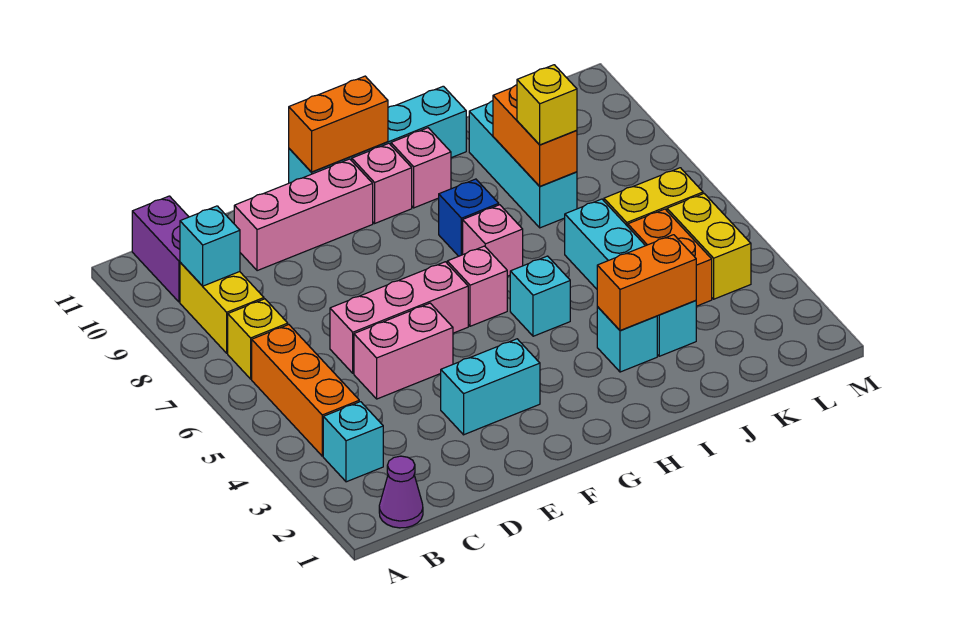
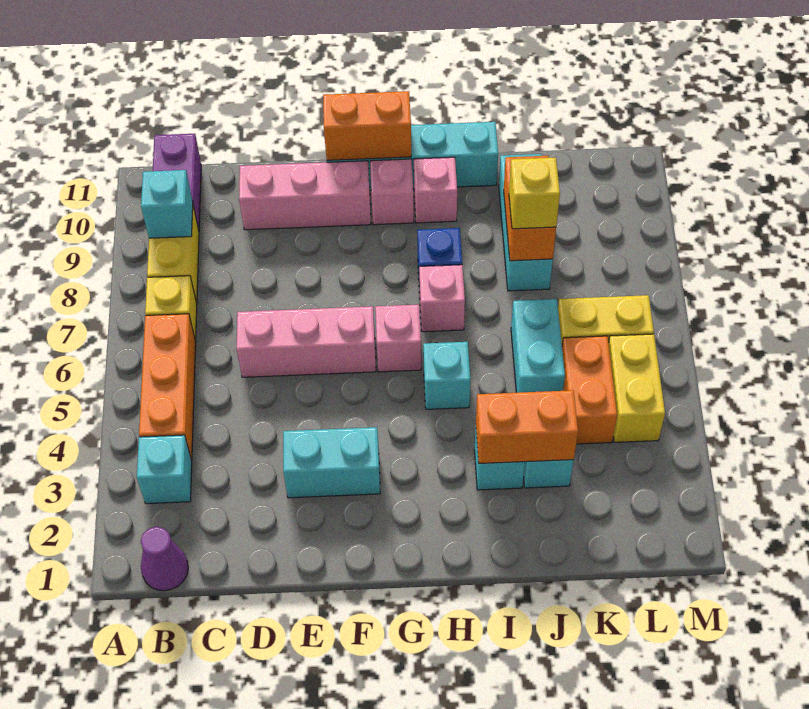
pink 1x2 brick [354,303,453,399] -> none

